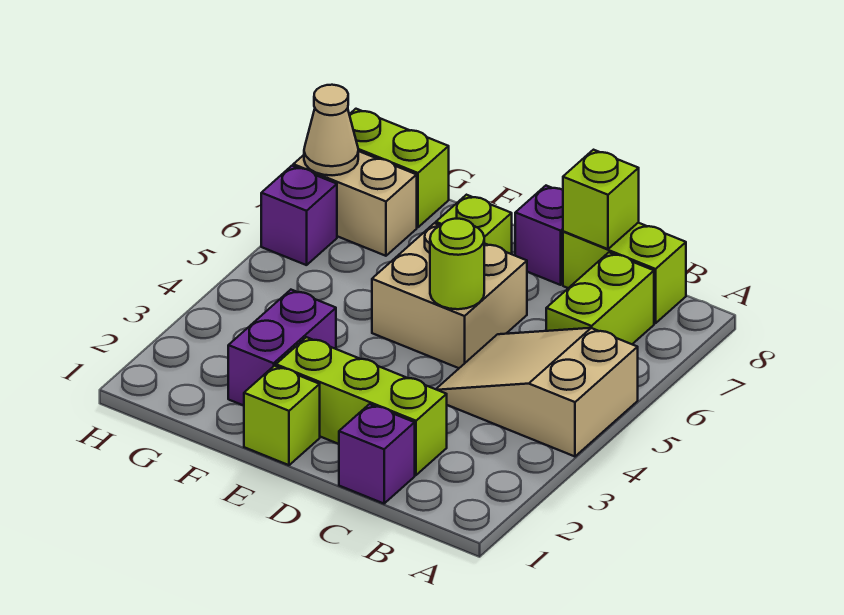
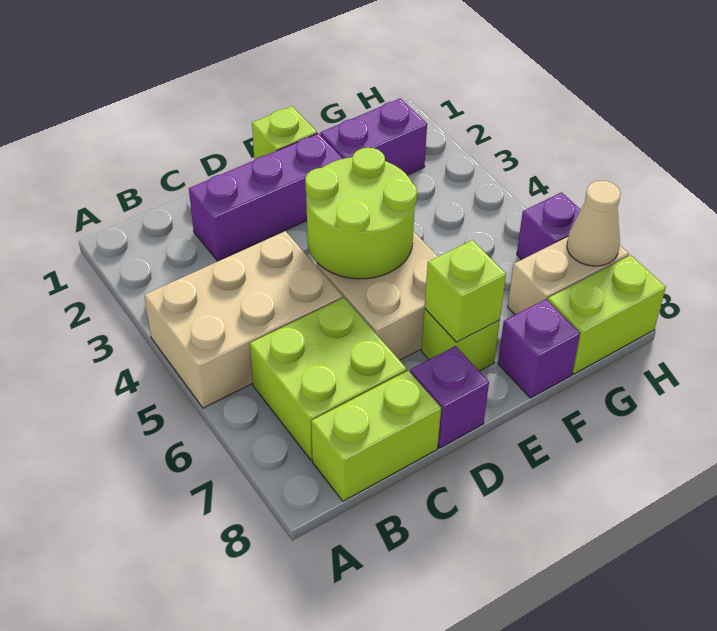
tan 2x3 slope [436,328,638,456] -> tan 2x3 brick [144,231,343,408]
lime 1x2 brick [546,252,654,344] -> lime 2x2 brick [250,298,407,460]
purple 1x1 brick [339,404,415,504] -> purple 1x1 brick moved to [498,299,580,398]
lime 1x3 brick [276,337,447,475] -> purple 1x3 brick [189,133,343,261]
lime 1x1 brick [563,150,639,249] -> lime 1x1 brick moved to [425,240,506,342]
lime 1x1 round brick [430,219,484,309] -> lime 2x2 round brick [305,148,417,279]
purple 1x2 brick [228,290,336,406] -> purple 1x2 brick turned to [320,98,427,175]

